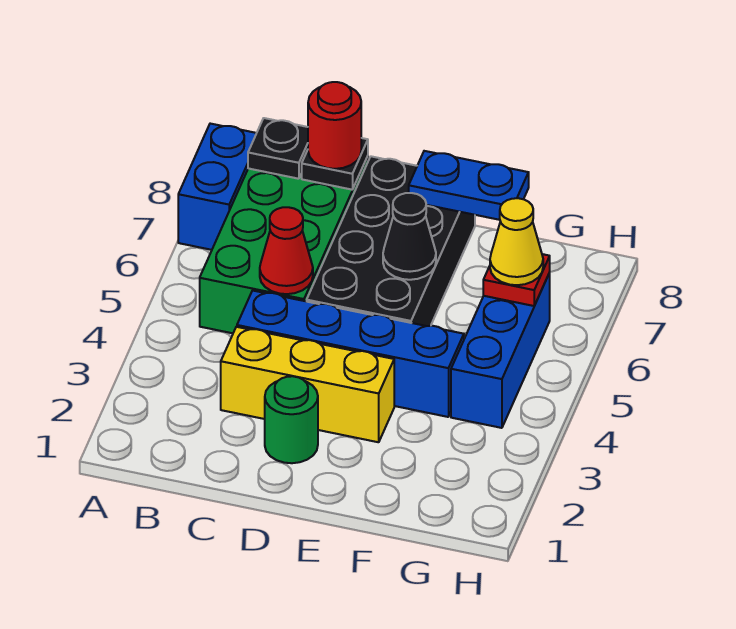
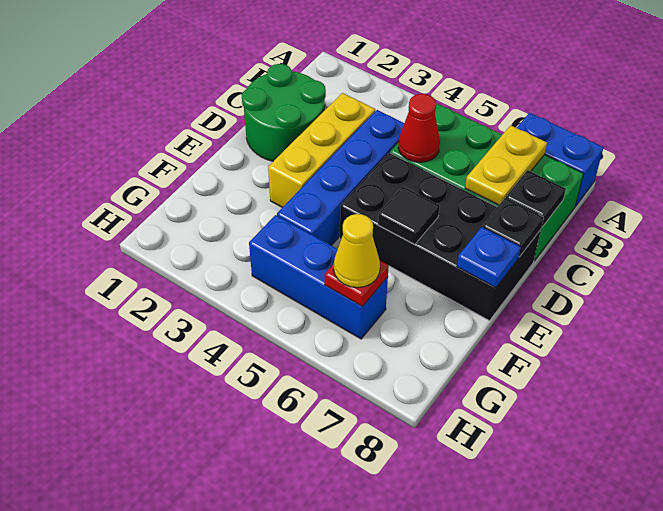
none -> yellow 1x2 plate [465,125,547,206]
black 1x1 plate [248,118,308,179] -> black 1x1 plate moved to [483,198,544,257]
red 1x1 round brick [308,82,361,169] -> none
green 1x1 round brick [265,376,318,463] -> green 2x2 round brick [242,64,326,161]
black 1x1 cone [383,193,436,280] -> black 1x1 tile [378,187,440,244]
blue 1x2 plate [409,151,529,220] -> blue 1x1 plate [457,227,521,288]

